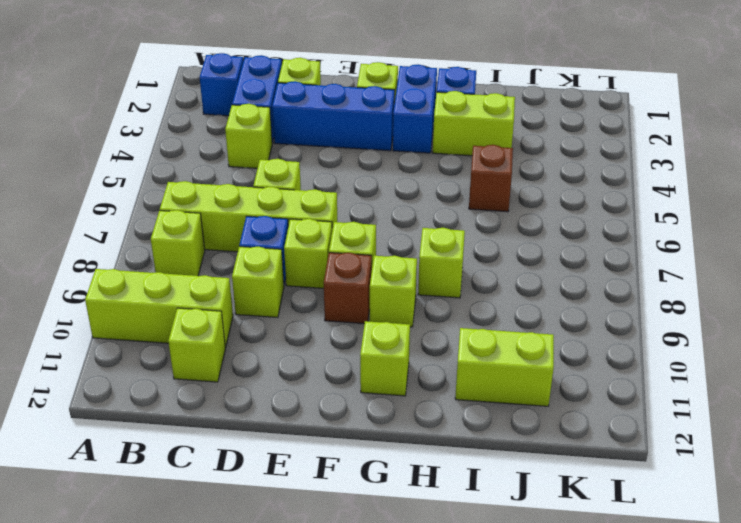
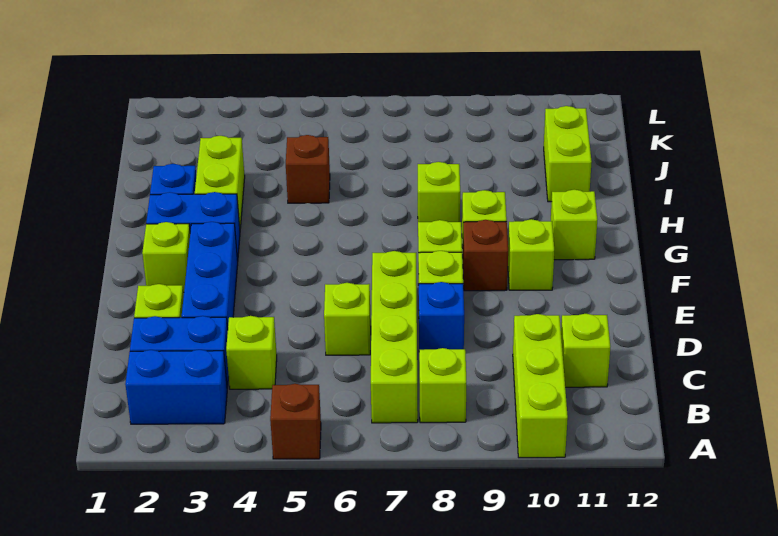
none -> brown 1x1 brick [270,384,321,459]
blue 1x1 brick [200,53,243,116] -> blue 1x2 brick [125,350,227,424]
lime 1x1 brick [232,246,284,317] -> lime 1x1 brick moved to [508,219,554,290]

